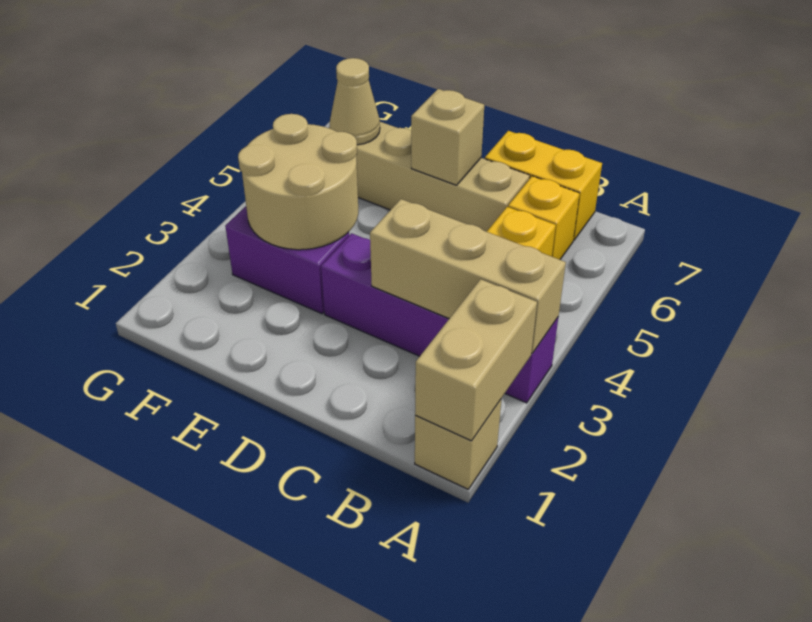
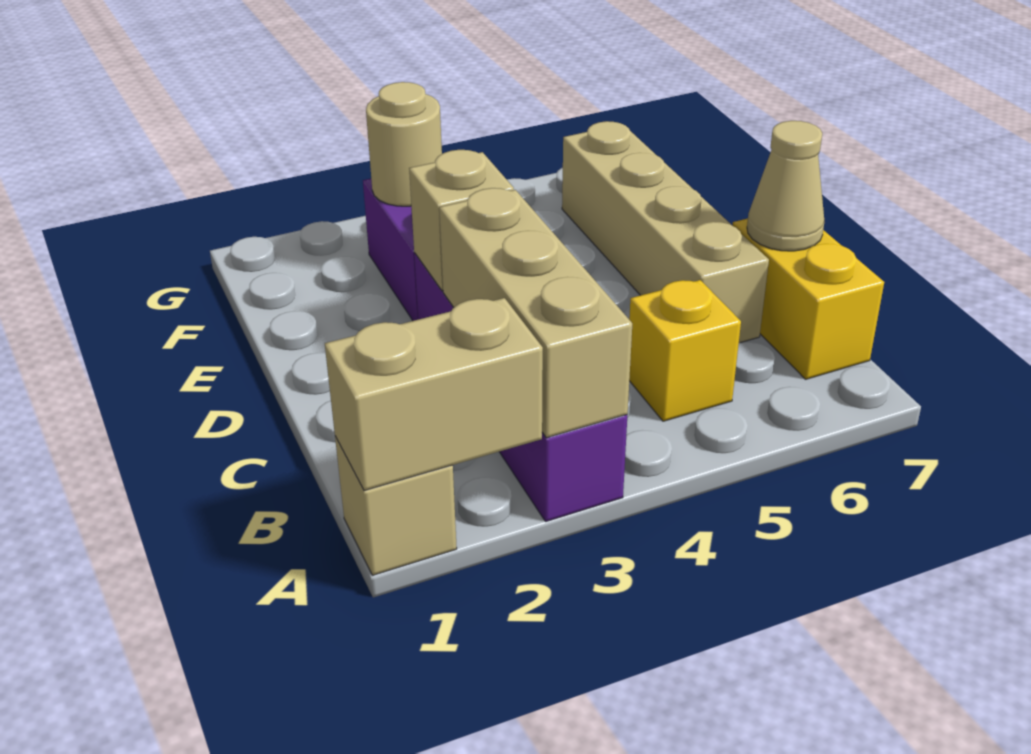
yellow 1x1 brick [508,176,580,260] -> none
tan 1x1 brick [411,89,484,185] -> tan 1x1 brick moved to [409,150,514,291]
tan 2x2 round brick [238,114,358,250] -> tan 1x1 round brick [366,82,442,206]
tan 1x1 cone [330,58,380,145] -> tan 1x1 cone moved to [747,121,824,251]

